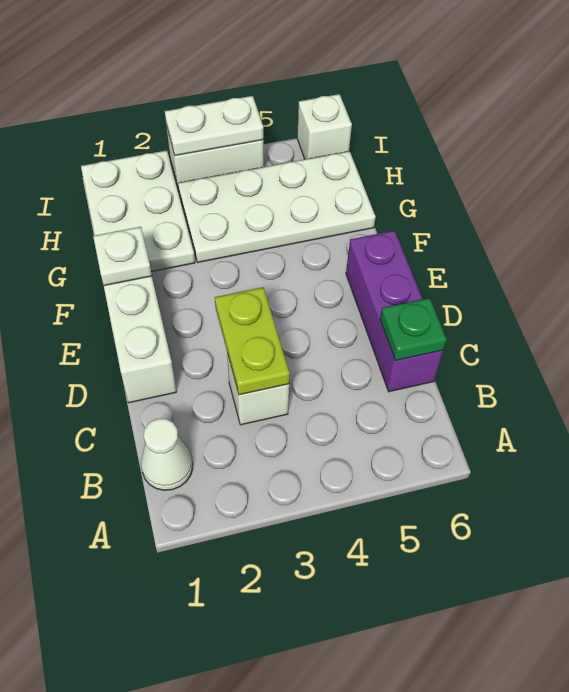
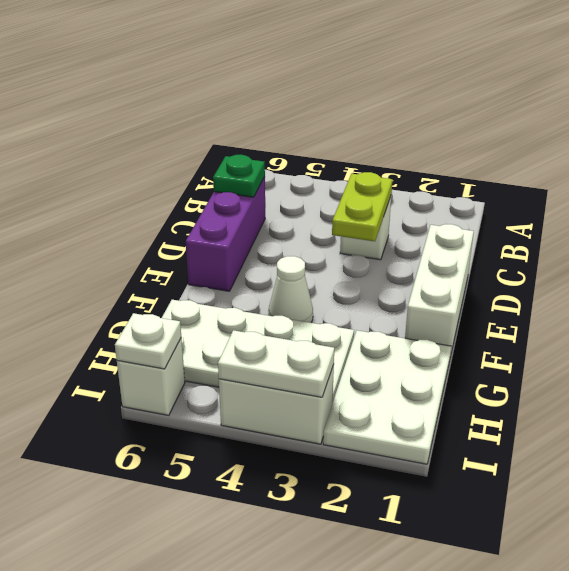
white 1x1 cone [141,419,193,490] -> white 1x1 cone moved to [268,256,313,323]
white 1x1 plate [93,227,152,286] -> white 1x1 plate moved to [115,313,181,369]

